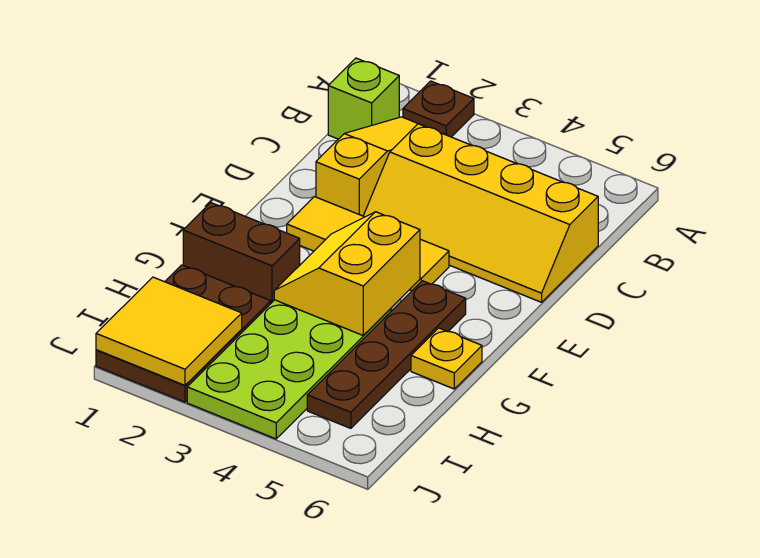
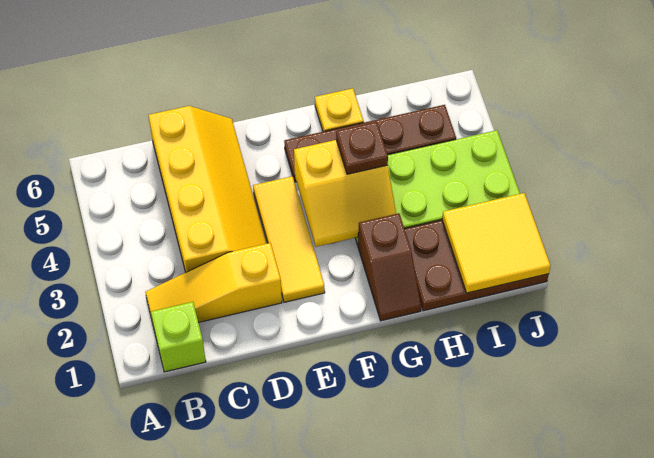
brown 1x1 plate [403,81,474,137] -> brown 1x1 plate moved to [336,122,388,174]
brown 1x2 brick [183,203,300,303] -> brown 1x2 slope [358,213,421,321]

